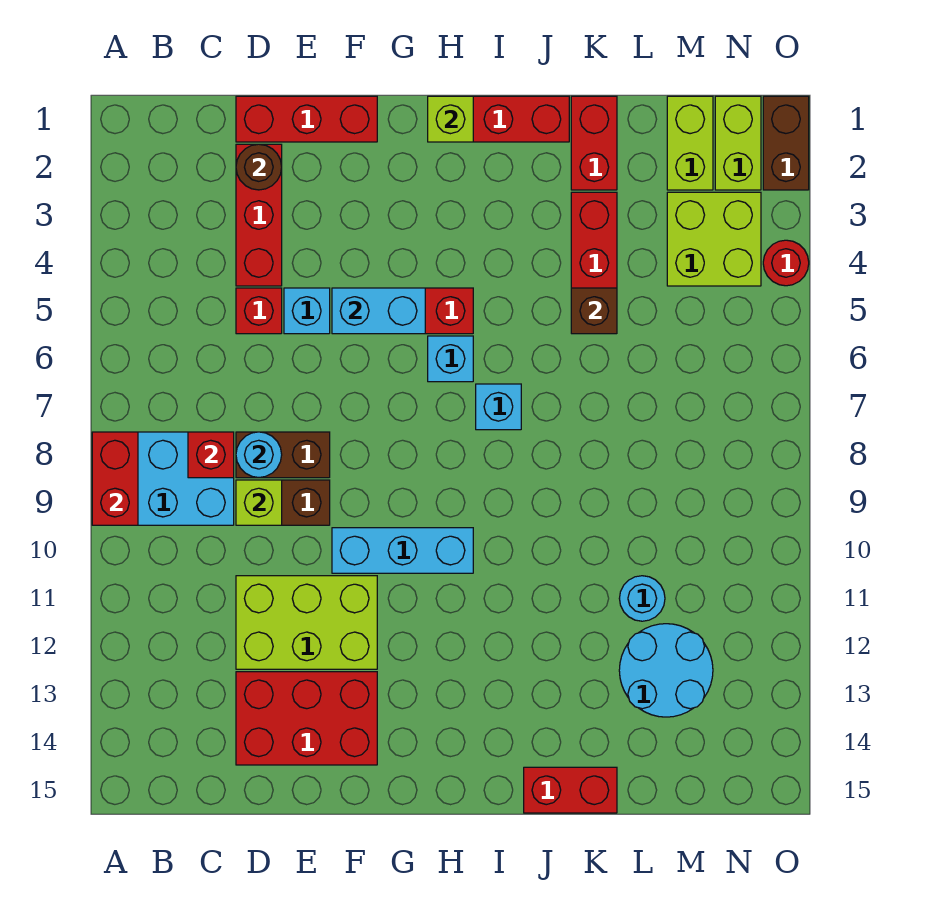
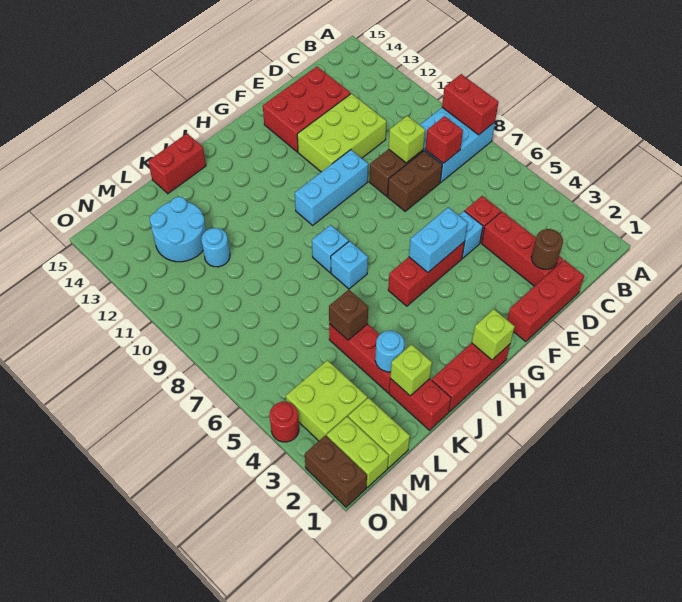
cyan 1x1 round brick [236,432,282,478] -> cyan 1x1 round brick moved to [375,331,404,372]
cyan 1x1 brick [428,336,473,382] -> cyan 1x1 brick moved to [312,225,349,273]
none -> lime 1x1 brick [390,344,432,396]

